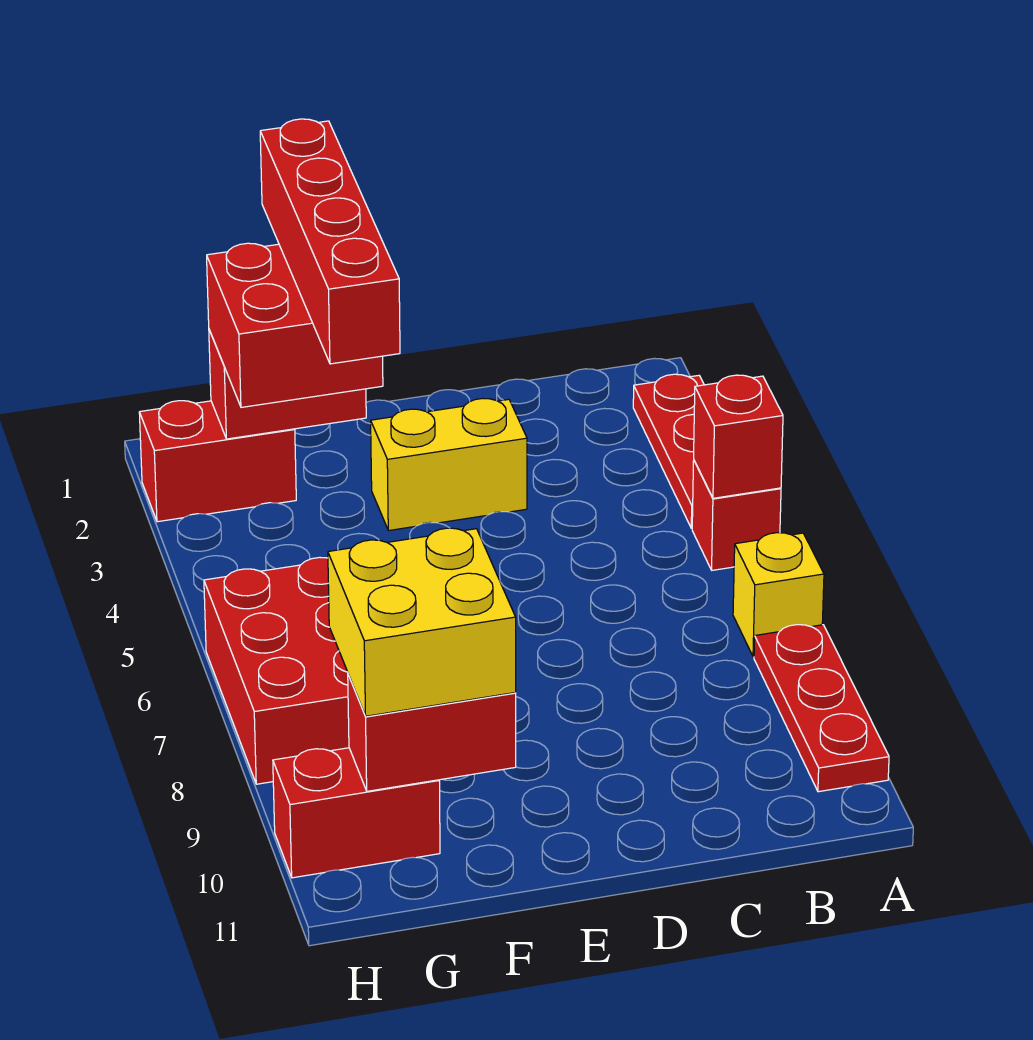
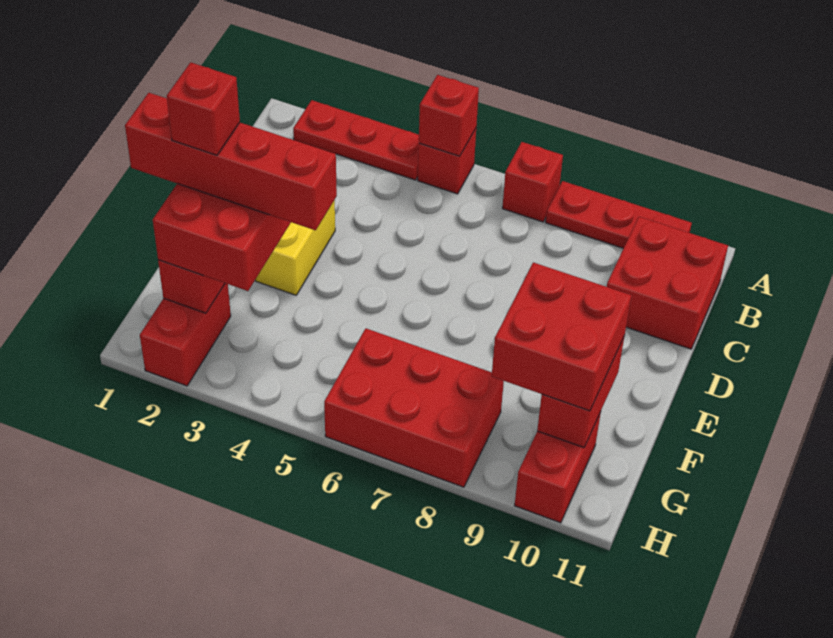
yellow 1x1 brick [733,533,824,657] -> red 1x1 brick [502,142,563,222]
none -> red 2x2 brick [607,217,728,349]
none -> red 1x1 brick [167,62,240,155]
yellow 2x2 brick [328,528,516,716] -> red 2x2 brick [492,262,631,411]

